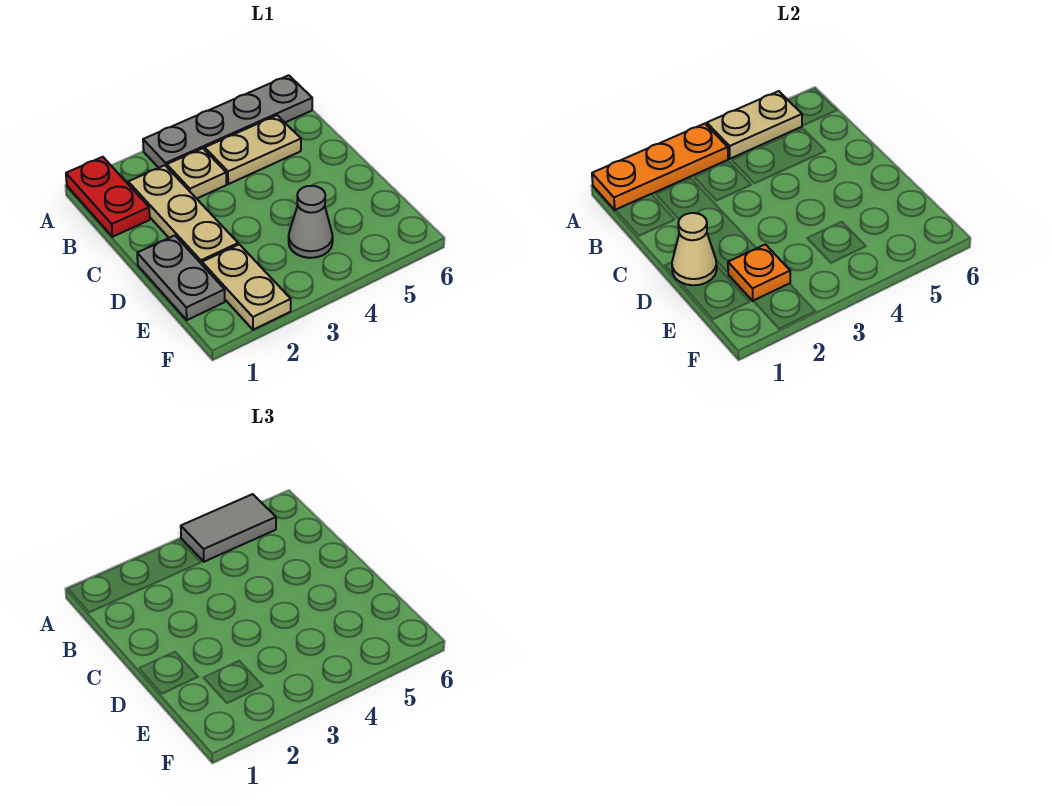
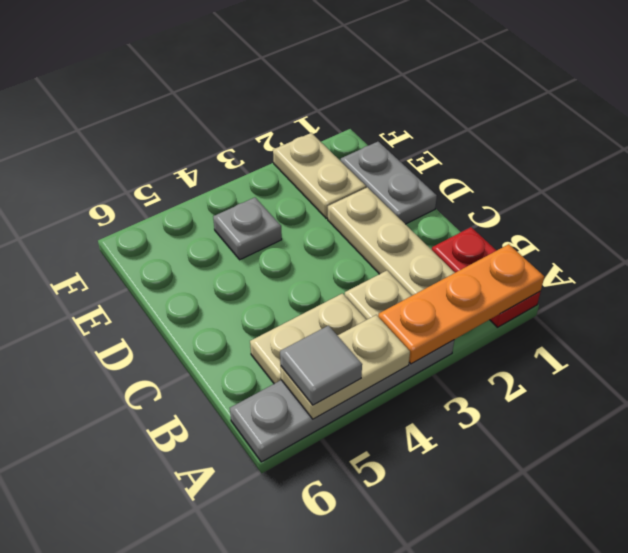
grey 1x2 tile [181,494,276,562] -> grey 1x1 tile [280,326,362,405]
tan 1x1 cone [672,213,717,285] -> none
orange 1x1 plate [728,244,790,301] -> none
grey 1x1 cone [289,186,333,258] -> grey 1x1 plate [213,197,282,260]

